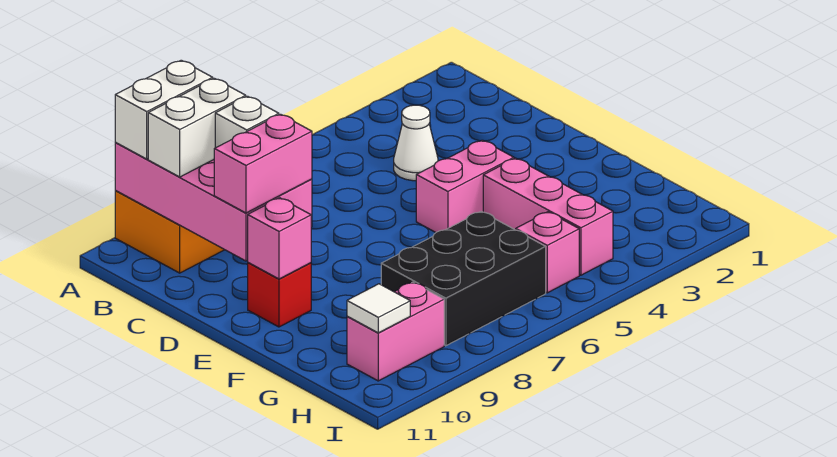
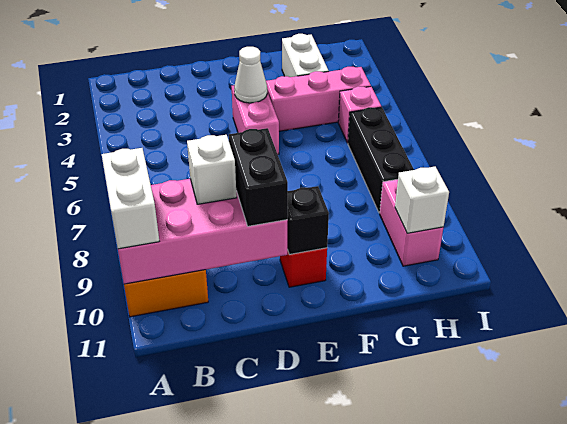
white 1x2 brick [148,78,246,177] -> white 1x2 brick moved to [282,34,329,77]
white 1x1 cone [394,105,438,181] -> white 1x1 cone moved to [234,47,267,103]
pink 1x2 brick [214,114,312,213] -> black 1x2 brick [229,128,288,226]
pink 1x1 brick [248,198,311,279] -> black 1x1 brick [287,186,329,255]
black 2x3 brick [381,212,546,346] -> black 1x3 brick [348,107,414,213]
white 1x1 tile [347,284,410,333] -> white 1x1 brick [395,167,449,233]

